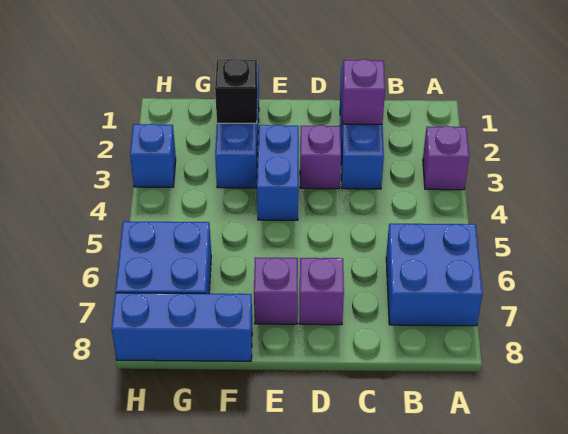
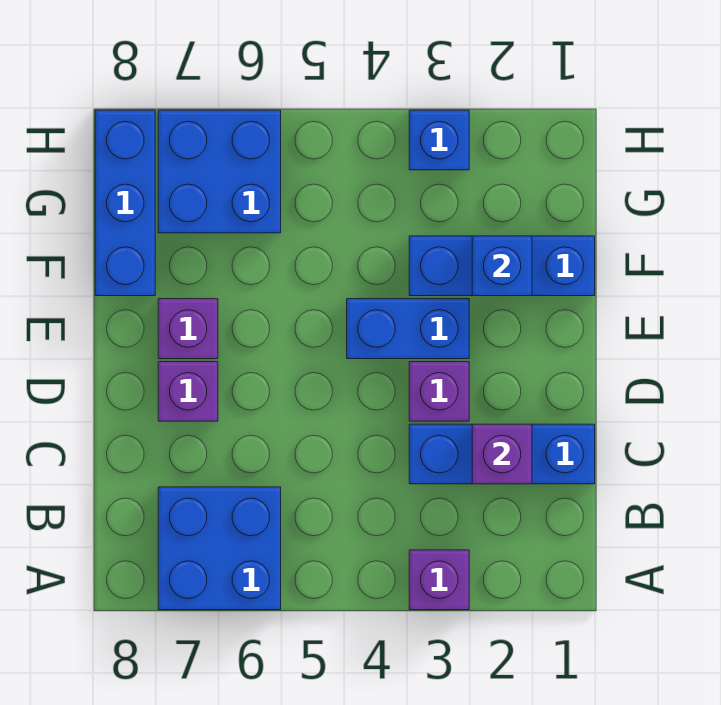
black 1x1 brick [215,58,258,124] -> blue 1x1 brick [472,236,532,296]

